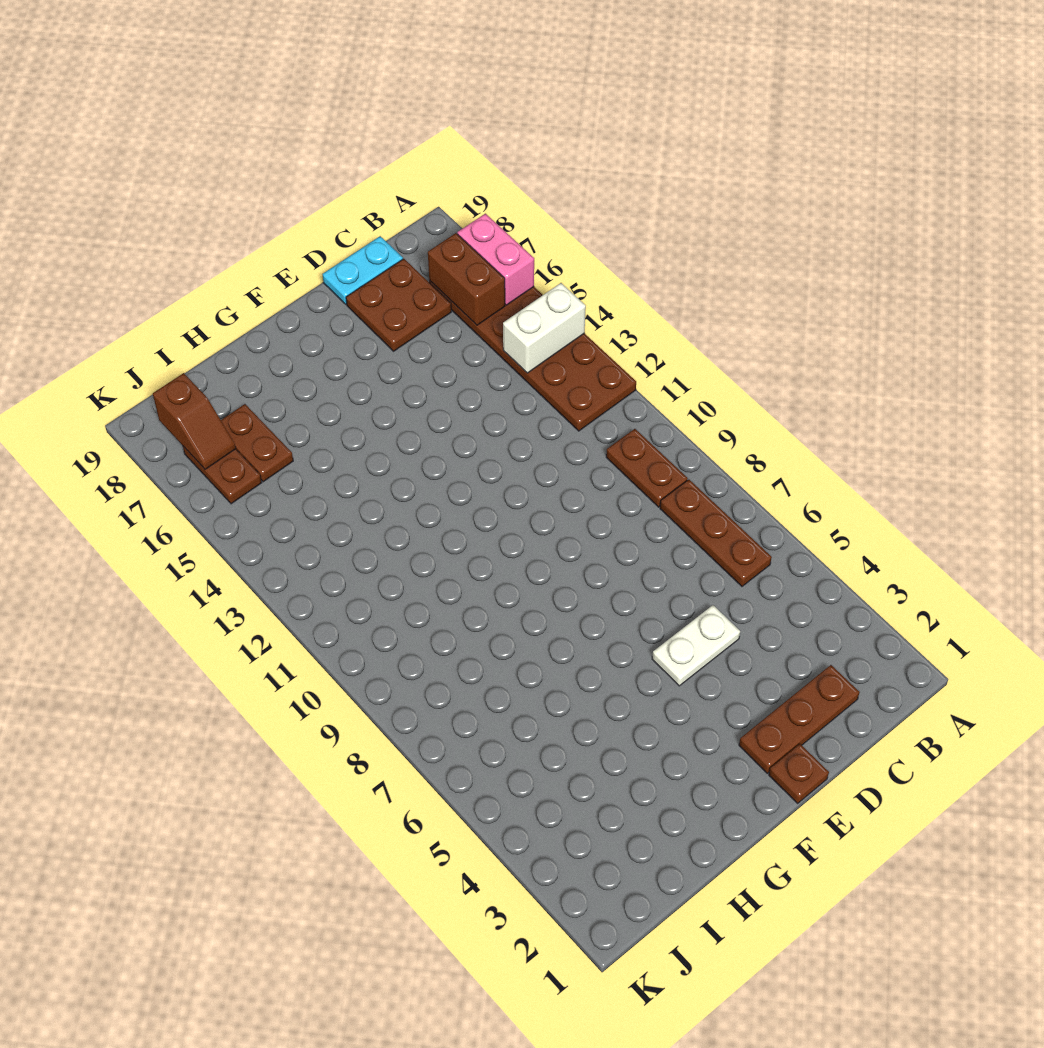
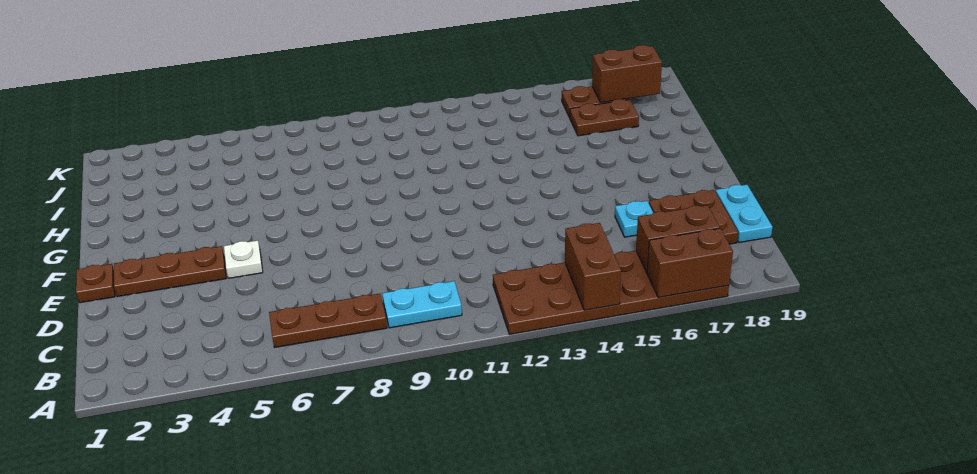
white 1x2 brick [503,283,586,373] -> brown 1x2 brick [565,223,621,310]
pink 1x2 brick [457,214,534,305] -> brown 1x2 brick [647,228,733,298]
brown 1x2 plate [606,429,688,507] -> cyan 1x2 plate [382,281,462,328]
brown 1x3 plate [739,665,860,773] -> brown 1x3 plate turned to [114,246,226,297]
white 1x2 plate [652,605,740,686] -> white 1x1 plate [224,240,263,278]
none -> cyan 1x1 plate [615,201,653,237]
brown 1x2 slope [153,373,236,469] -> brown 1x2 brick [592,45,662,103]

